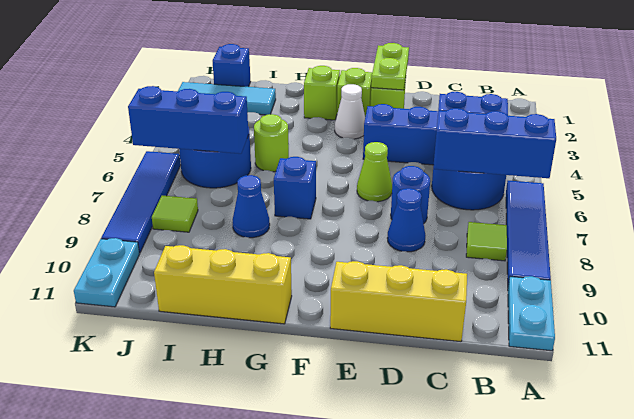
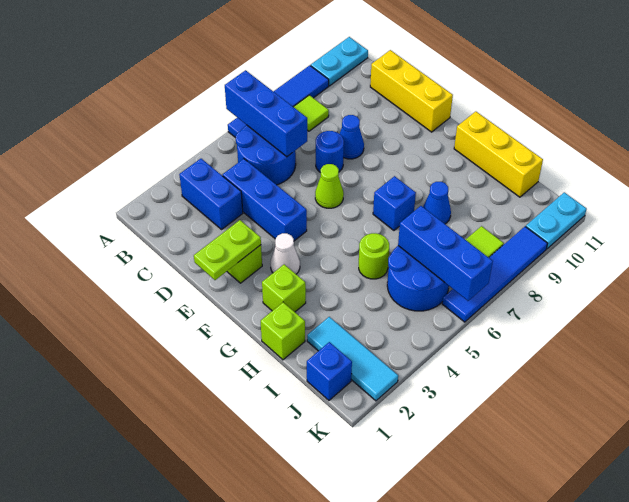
lime 1x1 brick [337,68,372,117] -> lime 1x1 brick moved to [261,302,305,360]

